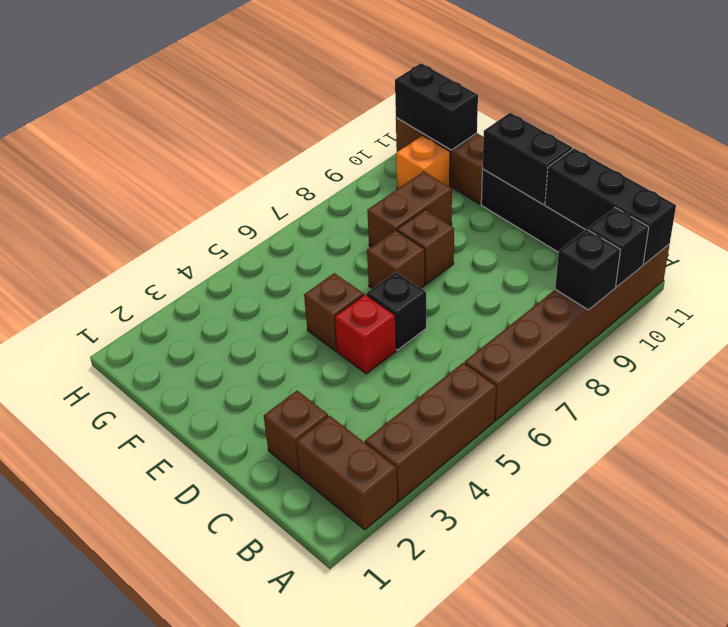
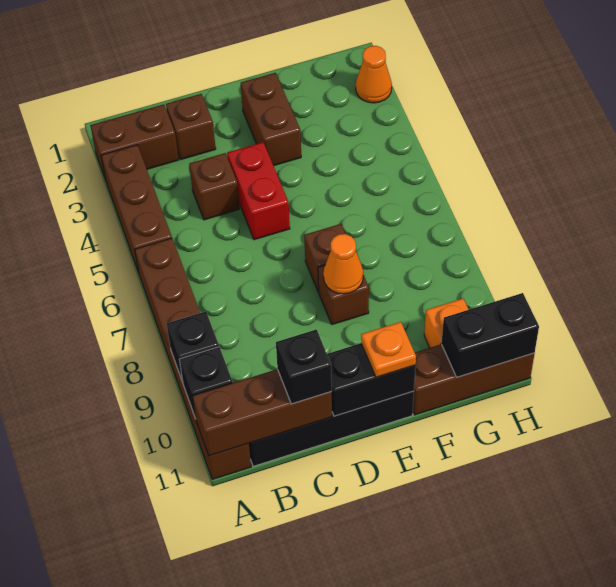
black 1x3 brick [545,148,676,264] -> brown 1x3 brick [193,369,332,456]
red 1x1 brick [335,295,396,374] -> red 1x2 brick [227,142,290,240]
black 1x1 brick [367,272,426,350] -> black 1x1 brick moved to [276,330,332,404]
brown 1x1 brick [304,273,364,351] -> brown 1x1 brick moved to [189,153,240,220]
none -> orange 1x1 cone [323,234,363,294]
none -> orange 1x1 plate [361,322,416,377]
brown 1x2 brick [367,171,452,247] -> brown 1x2 brick moved to [241,73,301,166]
none -> orange 1x1 cone [356,46,392,103]

